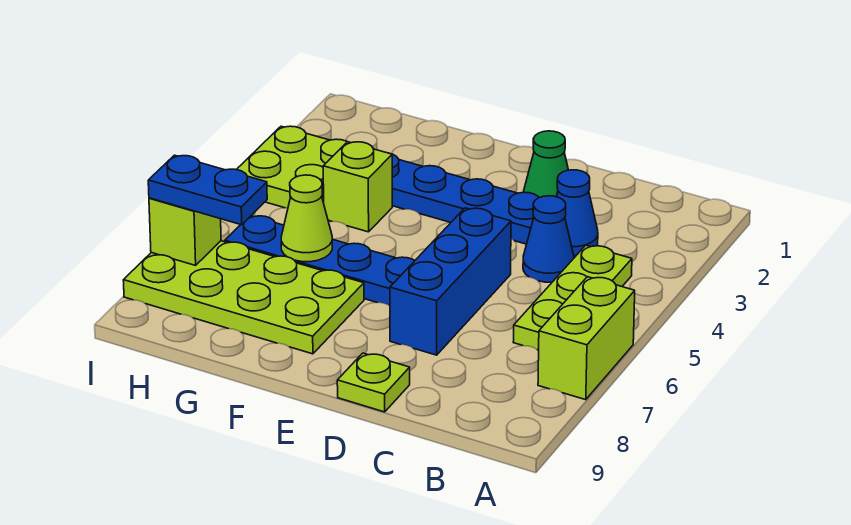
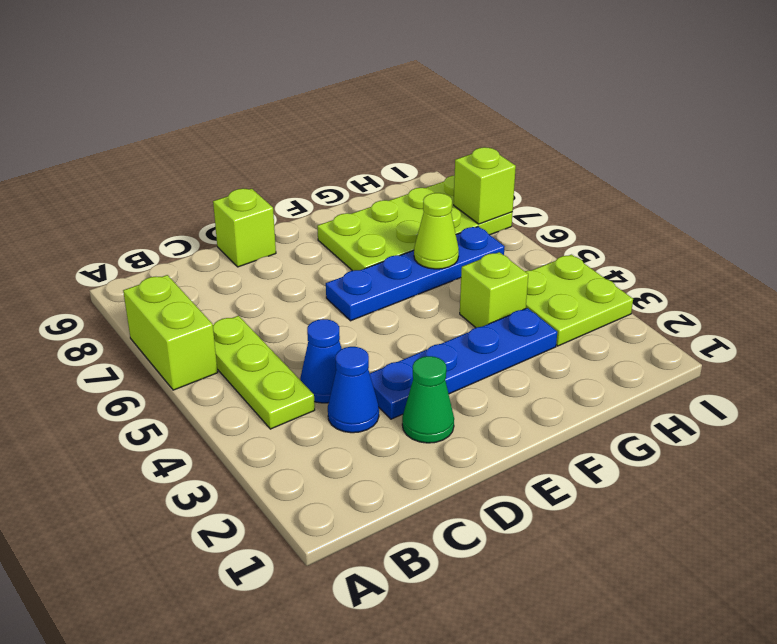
blue 1x3 brick [390,208,511,355] -> none
lime 1x1 plate [337,353,410,412] -> lime 1x1 brick [213,189,276,267]
blue 1x2 plate [148,155,267,225] -> none

